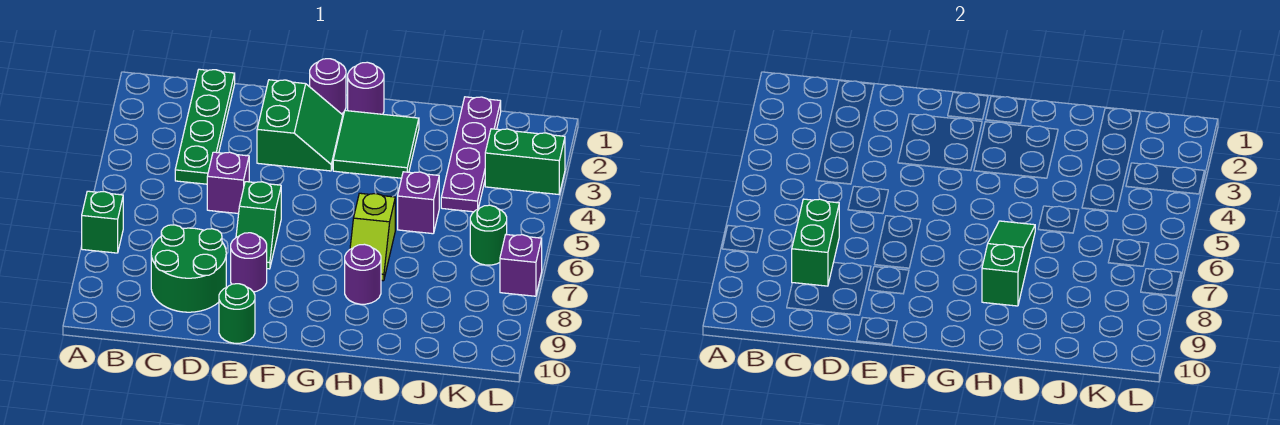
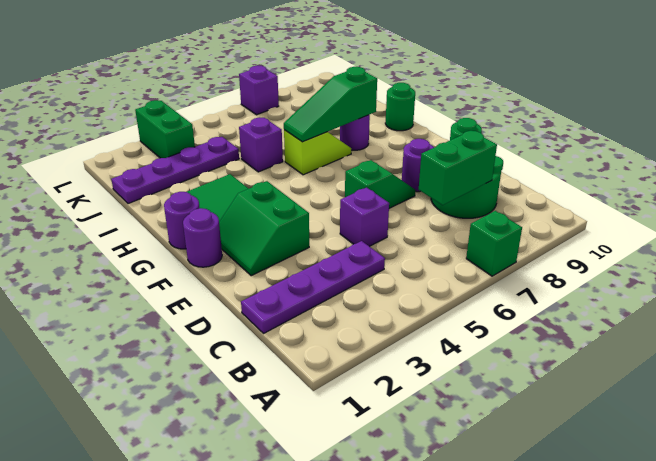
green 1x4 plate [175,69,235,184] -> purple 1x4 plate [241,241,385,333]
green 2x2 slope [257,80,343,171] -> green 2x2 slope turned to [219,181,309,276]
green 1x1 round brick [470,205,507,265] -> green 1x1 round brick moved to [385,83,415,131]

